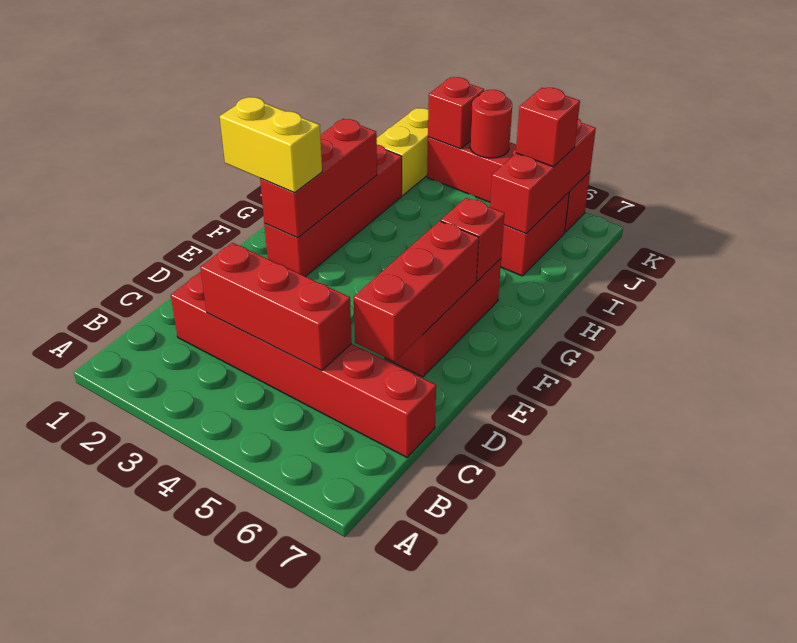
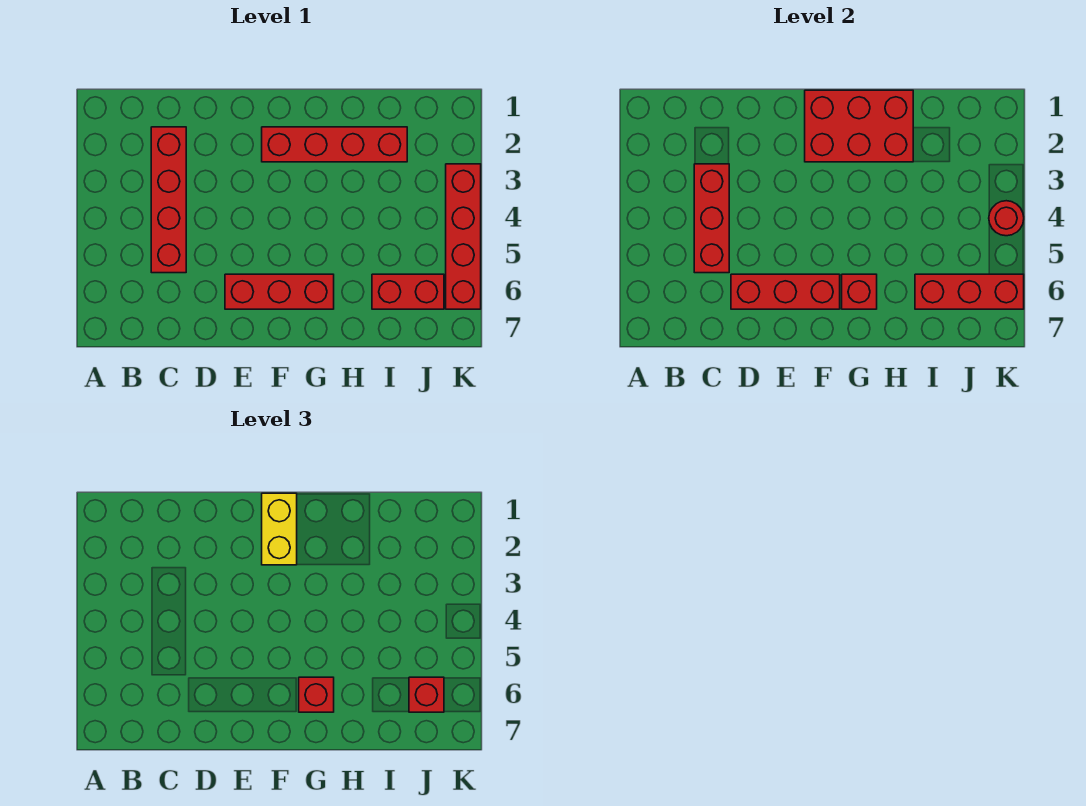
red 1x6 brick [171,272,436,457] -> red 1x4 brick [151,127,186,273]
red 1x3 brick [260,119,377,238] -> red 2x3 brick [805,90,913,162]
yellow 1x2 brick [377,108,428,196] -> none
red 1x1 brick [428,77,484,149] -> red 1x1 brick moved to [299,677,334,712]

